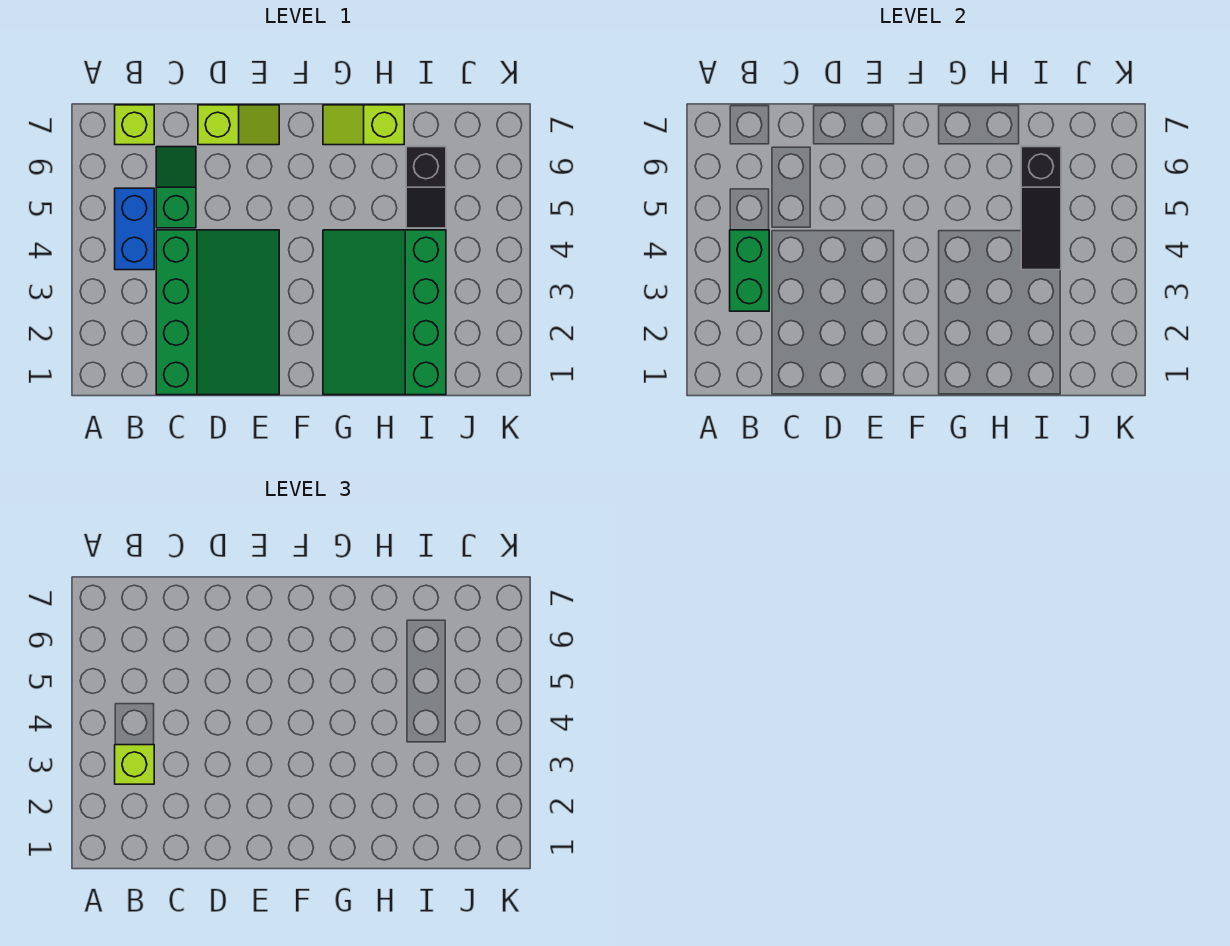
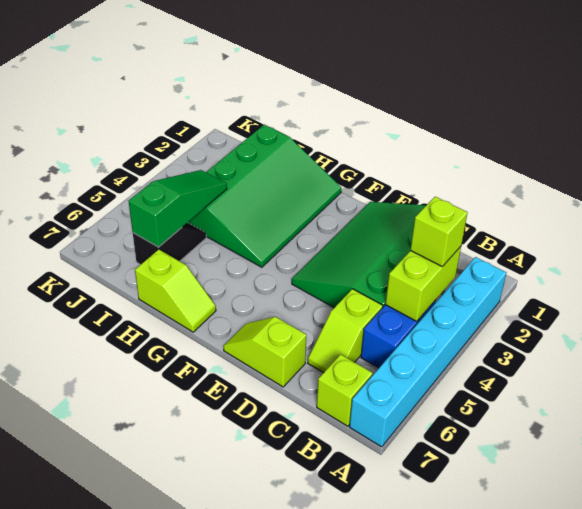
none -> cyan 1x6 brick [350,257,506,447]
green 1x2 brick [730,230,769,311] -> lime 1x2 brick [385,247,461,321]
green 1x2 slope [156,147,196,228] -> lime 1x2 slope [308,289,383,373]
black 1x3 slope [1021,147,1061,270] -> green 1x3 slope [129,170,227,247]

